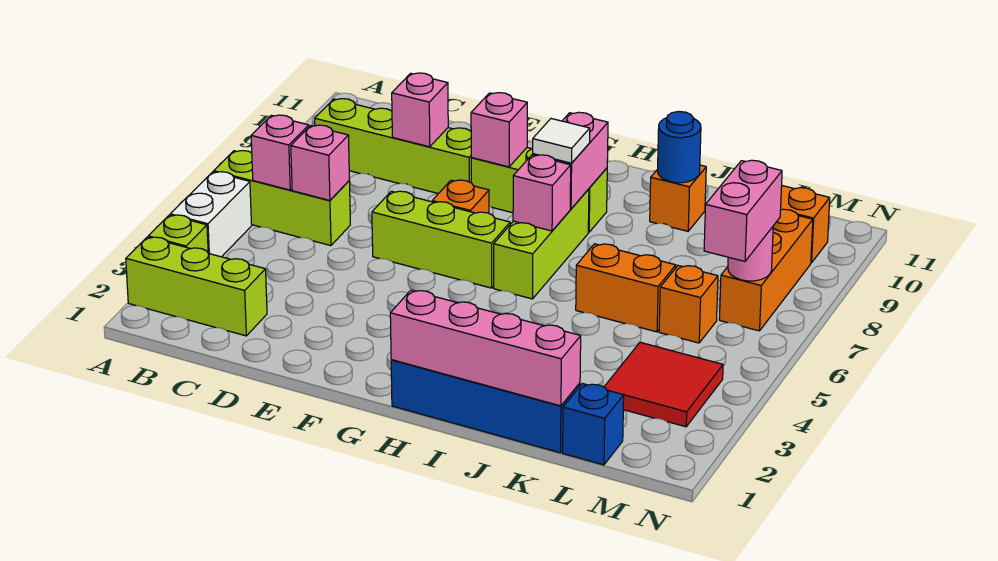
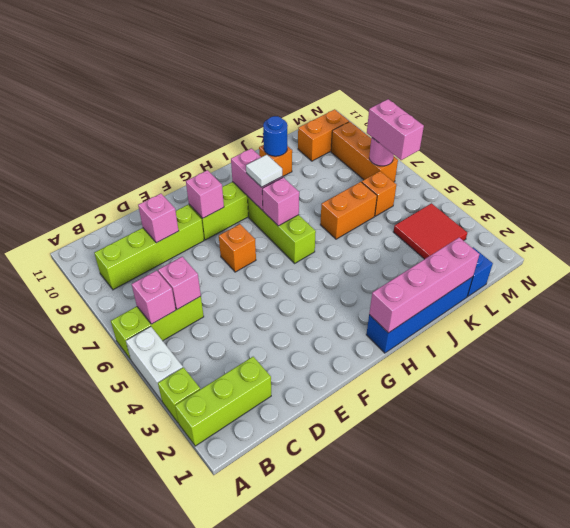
lime 1x3 brick [372,191,510,288] -> none

